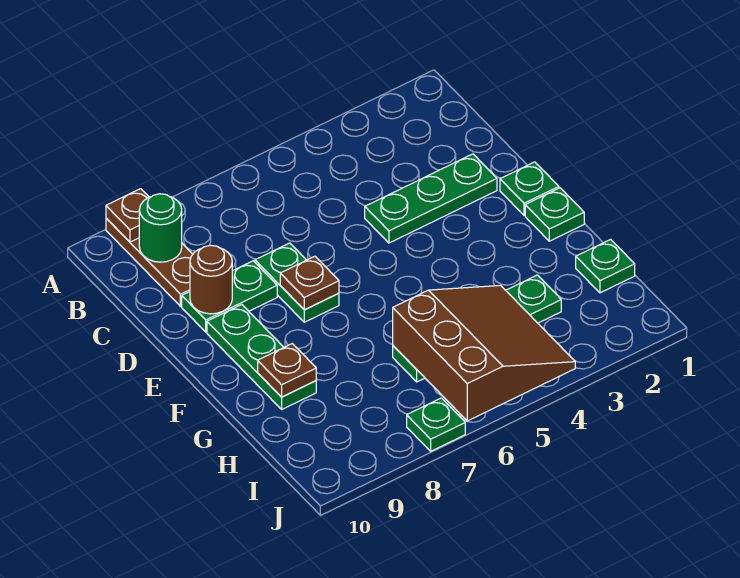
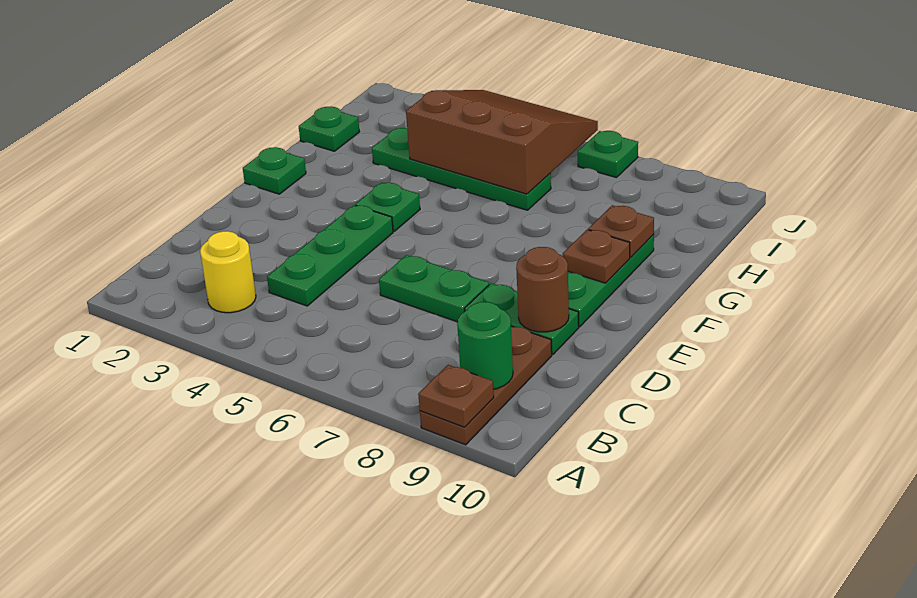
none -> yellow 1x1 round brick [200,231,256,313]
green 1x3 plate [365,154,497,243] -> green 1x3 plate turned to [267,205,393,306]
green 1x2 plate [255,243,339,322] -> green 1x2 plate turned to [379,255,489,322]
green 1x1 plate [500,162,559,215] -> green 1x1 plate moved to [356,183,420,231]
brown 1x1 plate [280,256,339,310] -> brown 1x1 plate moved to [563,230,630,283]
brown 3x3 slope [393,285,575,421] -> brown 3x3 slope turned to [406,90,598,194]

